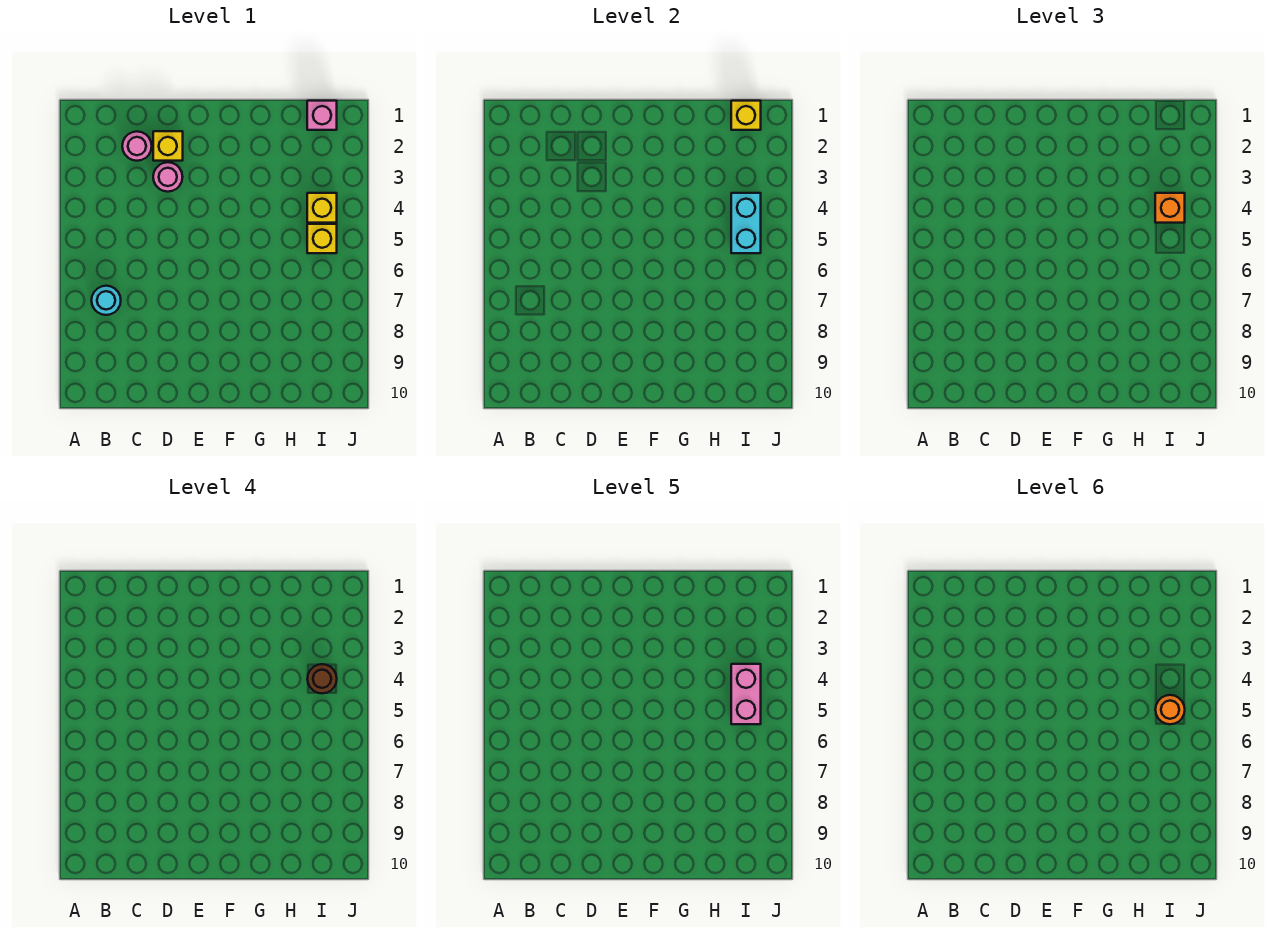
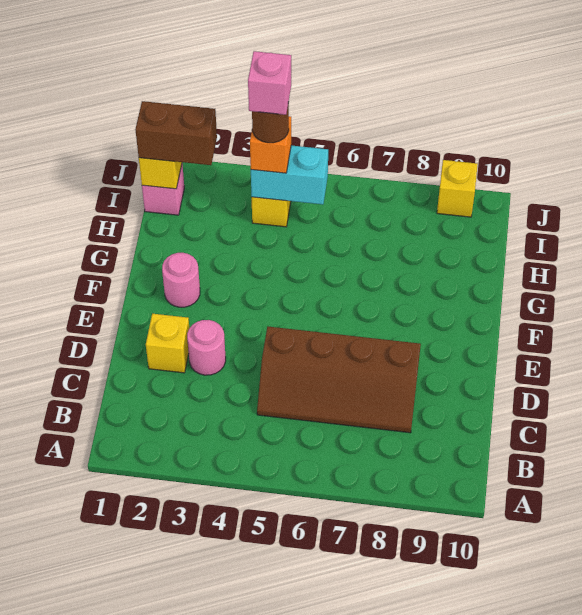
cyan 1x1 round brick [92,286,121,315] -> none
pink 1x1 round brick [122,132,152,161] -> pink 1x1 round brick moved to [162,253,200,307]
none -> brown 2x4 slope [257,327,421,433]
none -> brown 1x2 brick [135,101,217,165]
pink 1x2 brick [731,664,761,724] -> pink 1x1 brick [248,51,291,115]
yellow 1x1 brick [307,224,337,253] -> yellow 1x1 brick moved to [437,160,478,217]
orange 1x1 round brick [1155,695,1185,724] -> none

